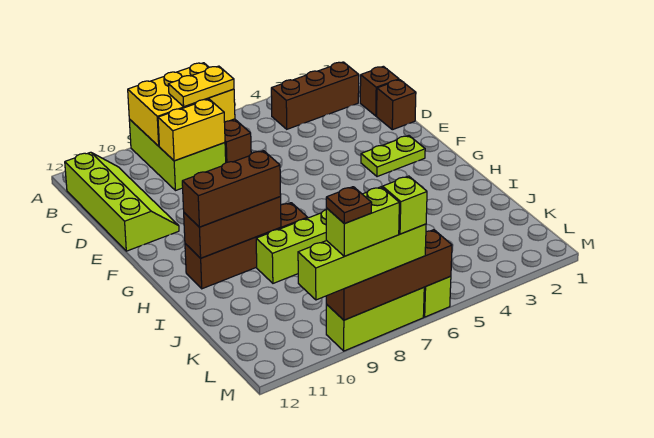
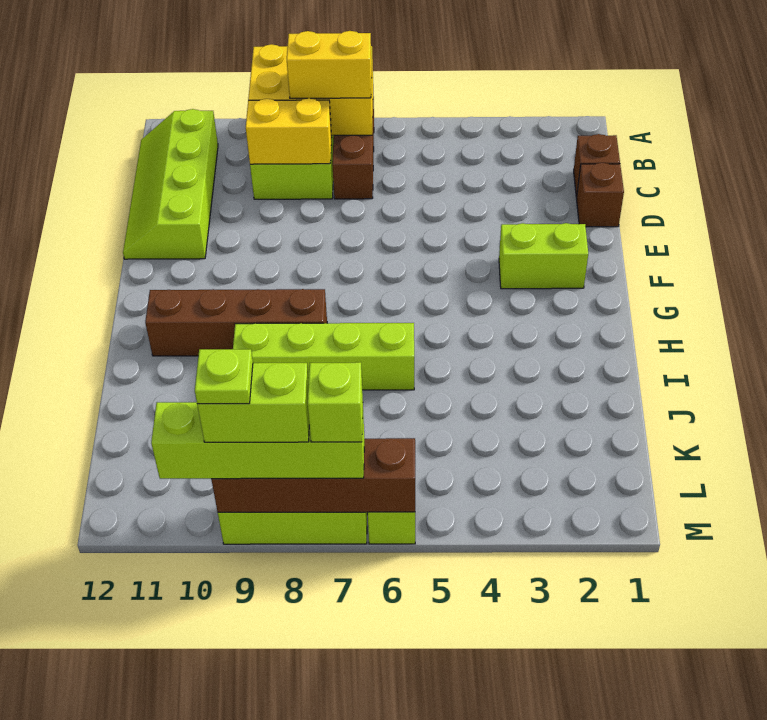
brown 1x3 brick [271,62,359,129] -> none
yellow 1x2 plate [168,66,234,107] -> yellow 1x2 brick [287,31,372,98]
lime 2x4 slope [65,152,179,251] -> lime 2x4 slope turned to [123,109,218,259]
lime 1x2 plate [361,136,425,177] -> lime 1x2 brick [499,223,588,289]
brown 1x3 brick [184,197,281,258] -> none
brown 1x3 brick [182,151,281,227] -> none
brown 1x1 plate [326,187,372,224] -> lime 1x1 plate [195,349,253,404]

